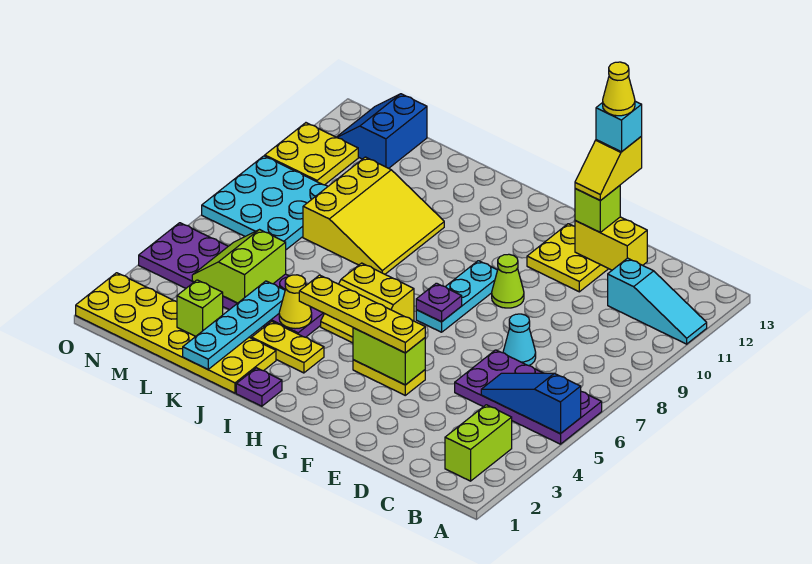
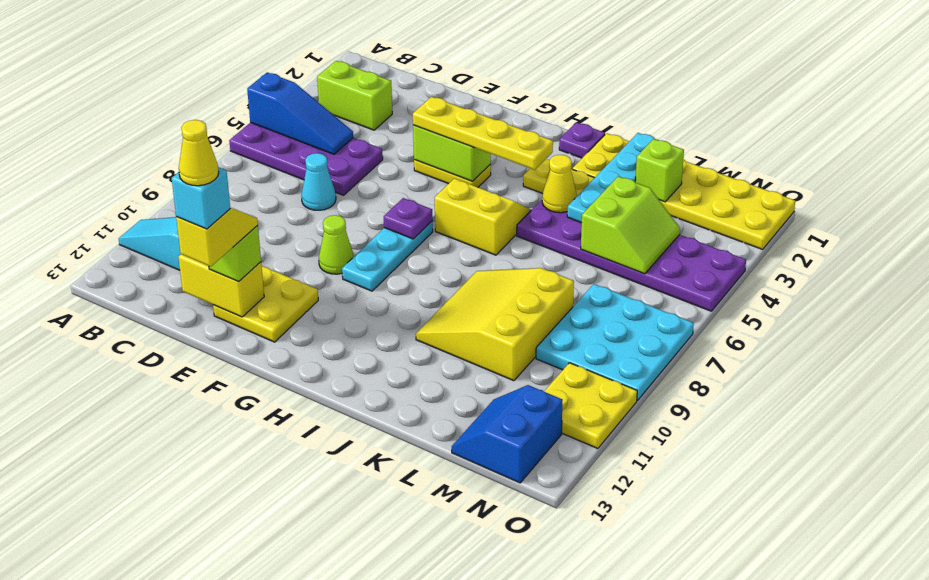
lime 1x2 brick [445,405,512,481] -> lime 1x2 brick turned to [317,61,392,130]
blue 2x2 slope [336,94,427,168] -> blue 2x2 slope turned to [452,385,563,483]

